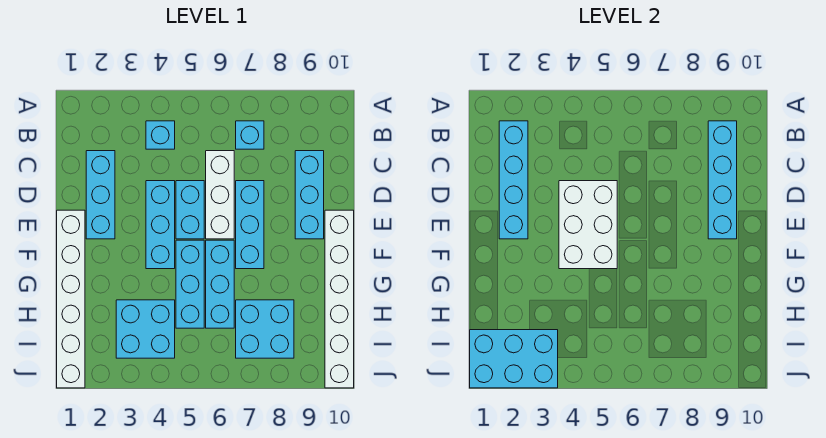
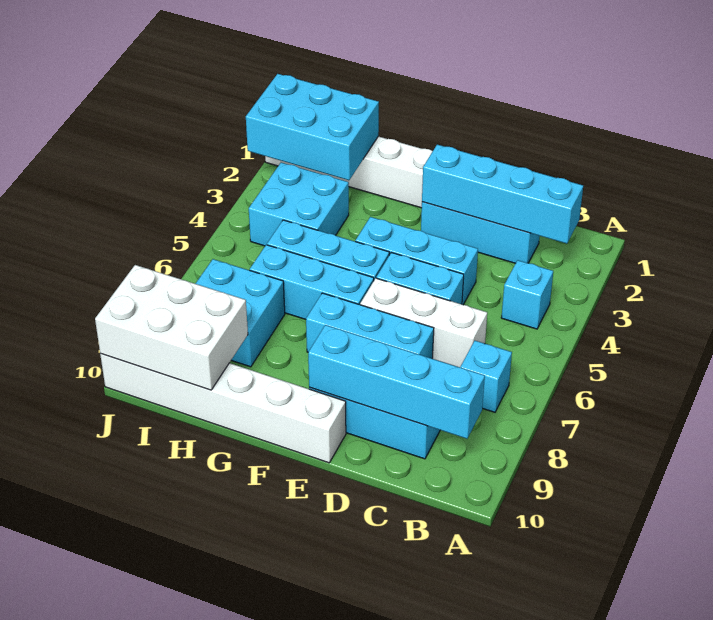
white 2x3 brick [559,181,617,269] -> white 2x3 brick moved to [95,265,248,390]
cyan 2x3 brick [470,330,558,388] -> cyan 2x3 brick turned to [246,74,379,180]

